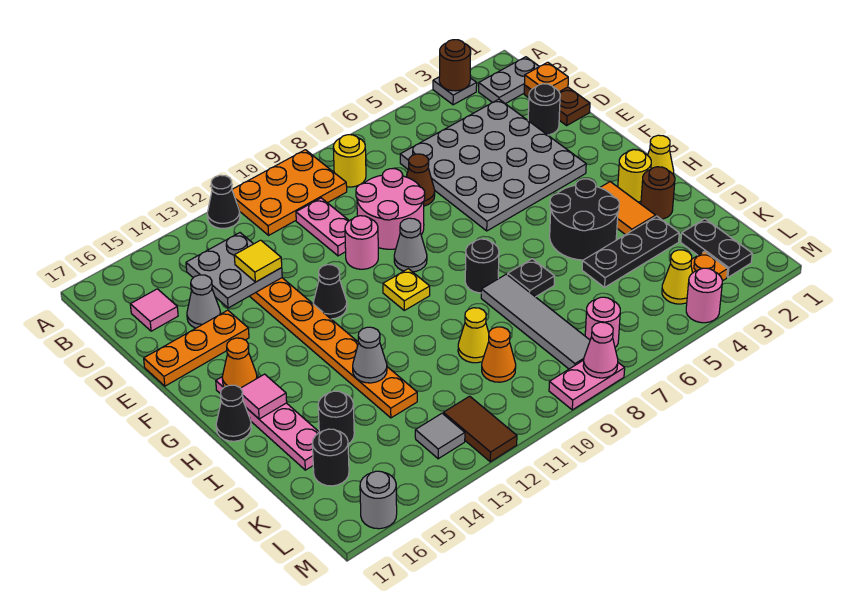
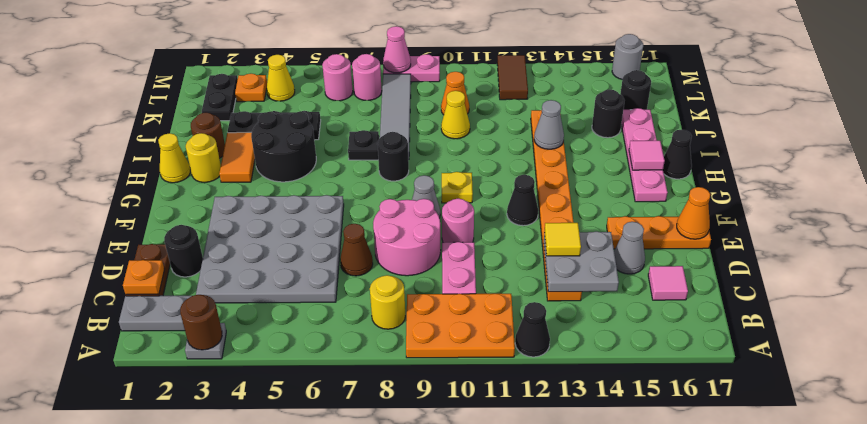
orange 1x1 cone [222,338,257,388] -> orange 1x1 cone moved to [677,187,710,239]
grey 1x1 tile [415,413,465,459] -> none
pink 1x1 round brick [686,268,722,323] -> pink 1x1 round brick moved to [322,54,353,101]

